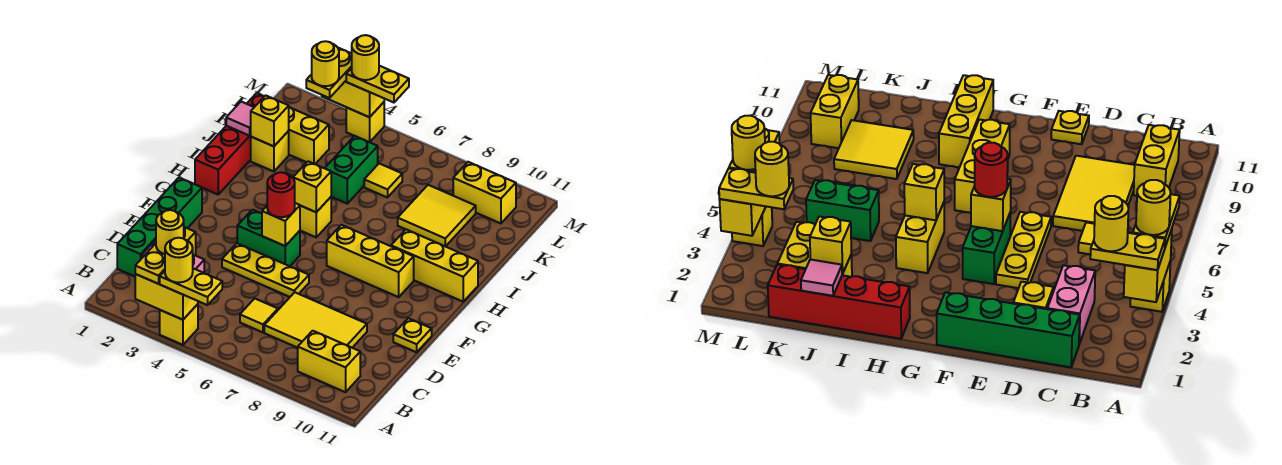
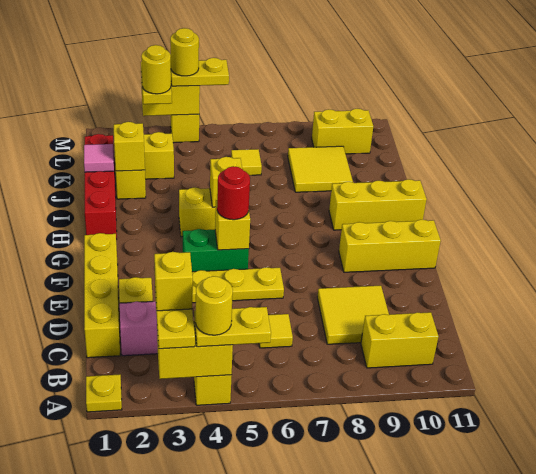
yellow 1x1 round brick [156,210,184,254] -> yellow 1x1 brick [154,252,193,311]
green 1x4 brick [117,178,202,276] -> yellow 1x4 brick [84,233,120,358]
yellow 2x3 tile [264,292,367,348] -> yellow 2x2 tile [317,286,389,344]
yellow 1x1 plate [393,318,432,352] -> yellow 1x1 plate moved to [86,374,122,412]
yellow 1x3 brick [327,225,414,297] -> yellow 1x3 brick moved to [339,220,441,272]
green 1x2 brick [325,136,378,204] -> none

